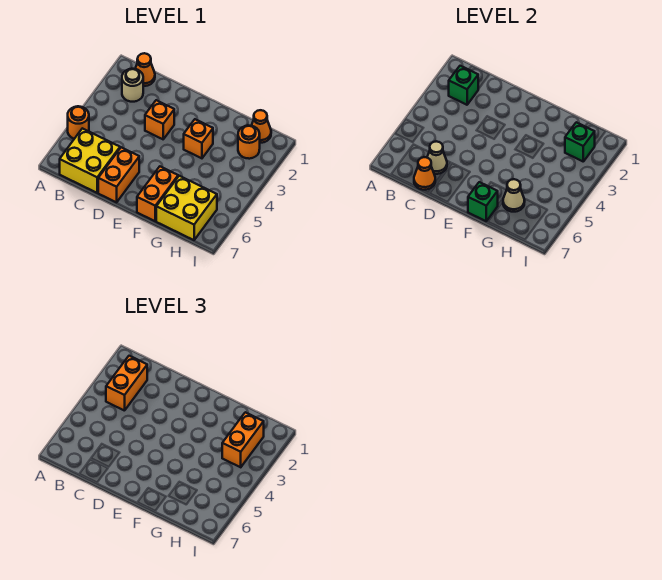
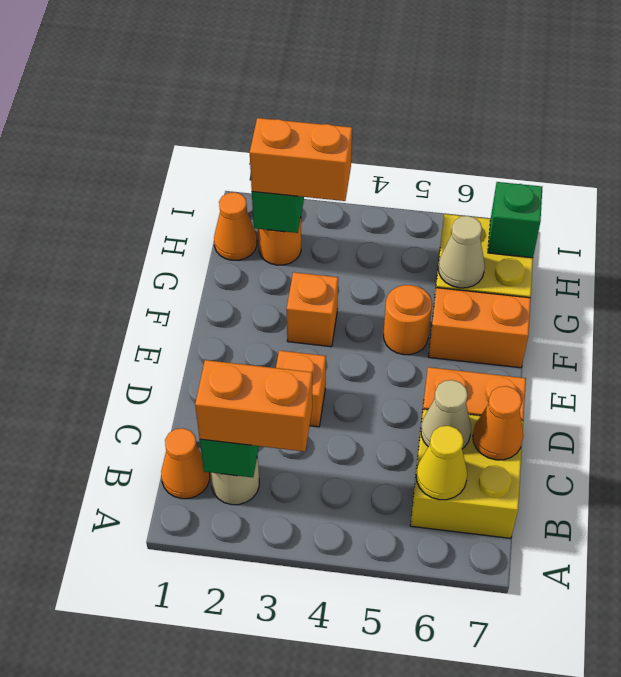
orange 1x1 round brick [68,106,89,139] -> orange 1x1 round brick moved to [384,285,432,355]
none -> yellow 1x1 cone [416,426,467,500]
green 1x1 brick [468,182,498,221] -> green 1x1 brick moved to [488,182,542,258]

